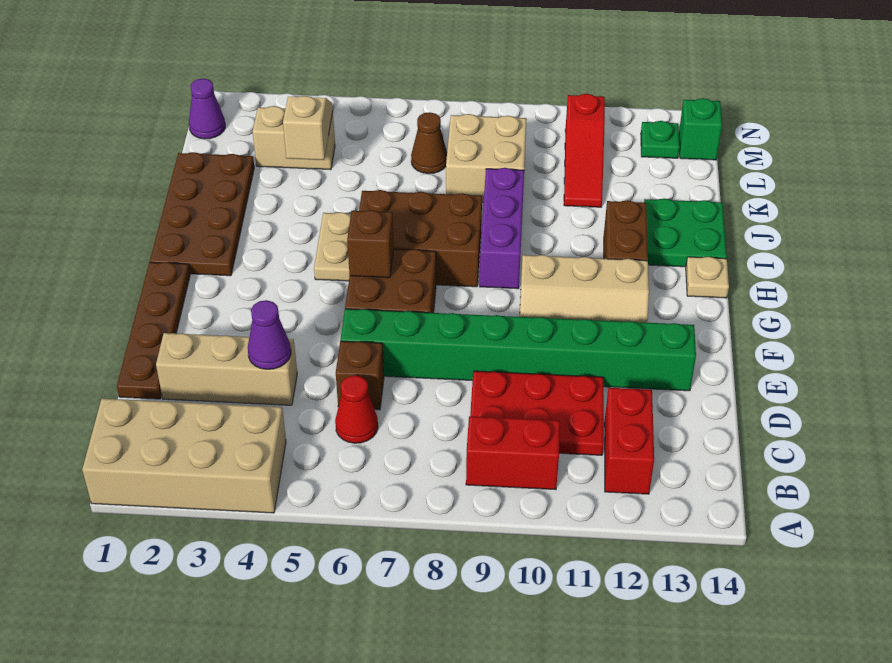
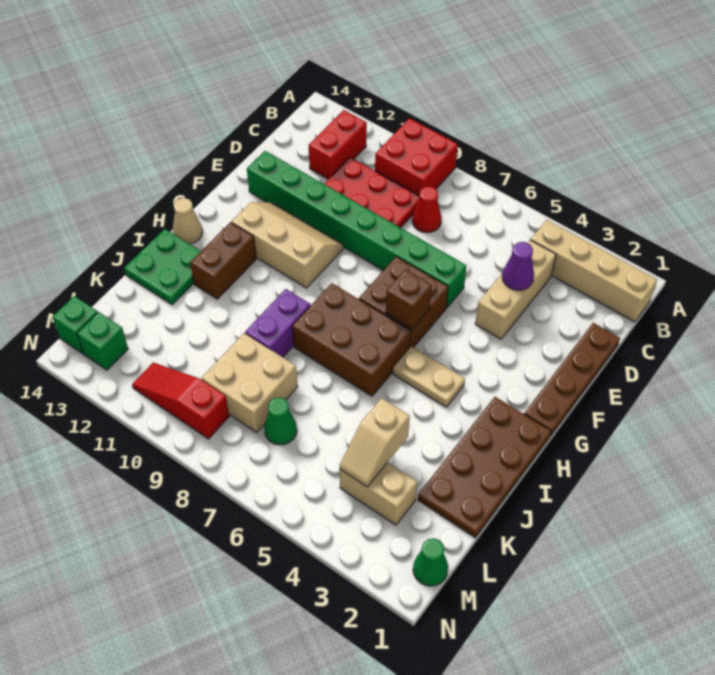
tan 2x4 brick [82,399,286,513] -> tan 1x4 brick [531,220,657,322]
red 1x2 brick [466,416,560,490] -> red 2x2 brick [375,118,458,195]
red 1x1 cone [335,375,378,443] -> red 1x1 cone moved to [412,186,442,233]
tan 1x3 brick [156,333,297,405] -> tan 1x3 brick turned to [475,240,556,339]
brown 1x1 brick [336,341,384,410] -> none
tan 1x2 plate [314,212,351,281] -> tan 1x2 plate turned to [393,346,465,407]
purple 1x3 brick [480,168,524,289] -> purple 1x2 brick [245,289,311,357]
tan 1x1 plate [686,257,729,298] -> tan 1x1 cone [173,198,203,244]
red 1x3 slope [564,94,605,207] -> red 1x3 slope turned to [132,363,229,439]
brown 1x1 cone [411,112,447,174] -> green 1x1 cone [264,397,297,445]
purple 1x1 cone [189,79,225,139] -> green 1x1 cone [413,538,448,586]
green 1x1 plate [641,121,680,158] -> green 1x1 brick [77,312,128,370]

